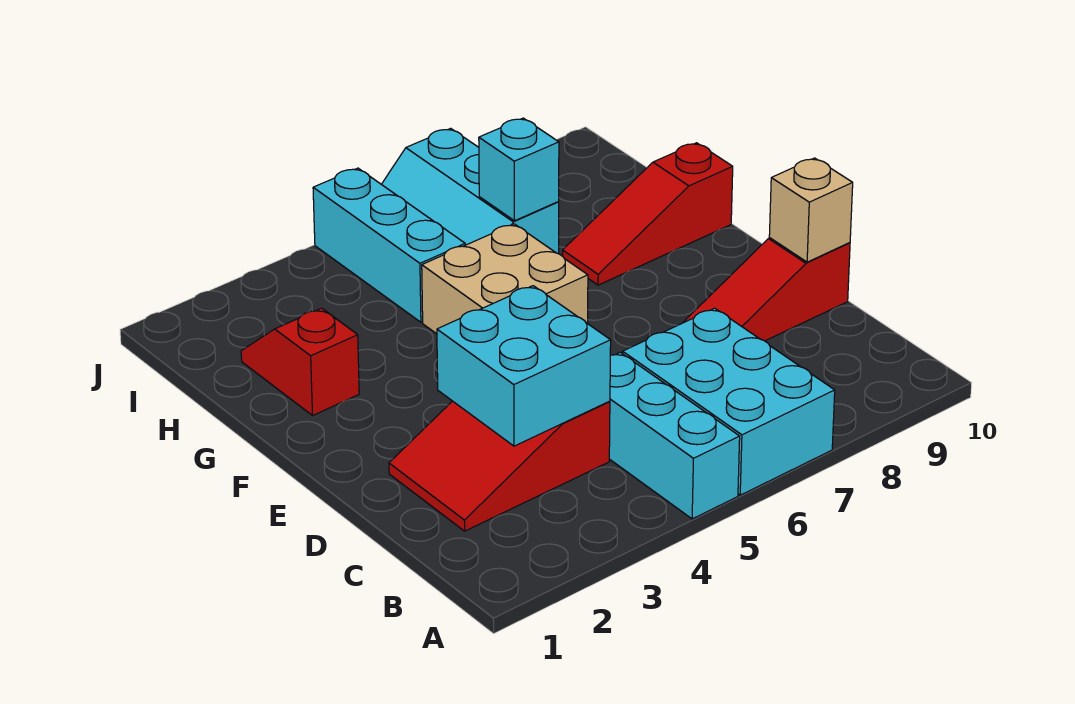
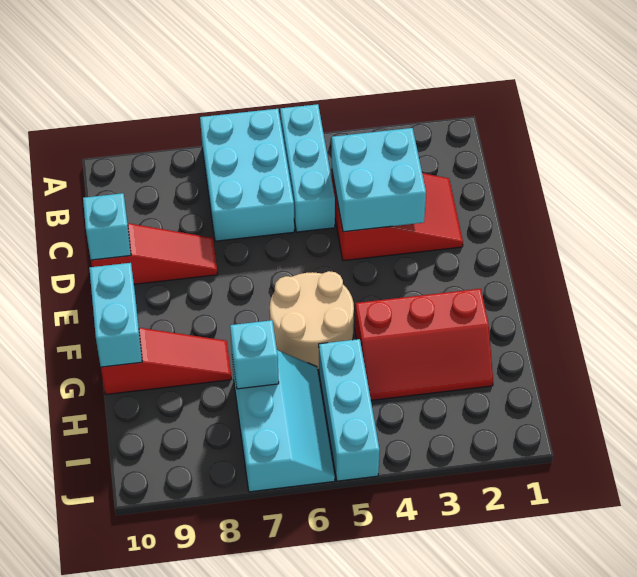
tan 1x1 brick [769,158,853,262] -> cyan 1x1 brick [83,193,131,260]
tan 2x2 brick [422,224,588,334] -> tan 2x2 round brick [270,271,354,370]
none -> cyan 1x2 brick [89,263,142,367]
red 1x2 slope [241,308,359,415] -> red 2x3 slope [355,289,493,400]

